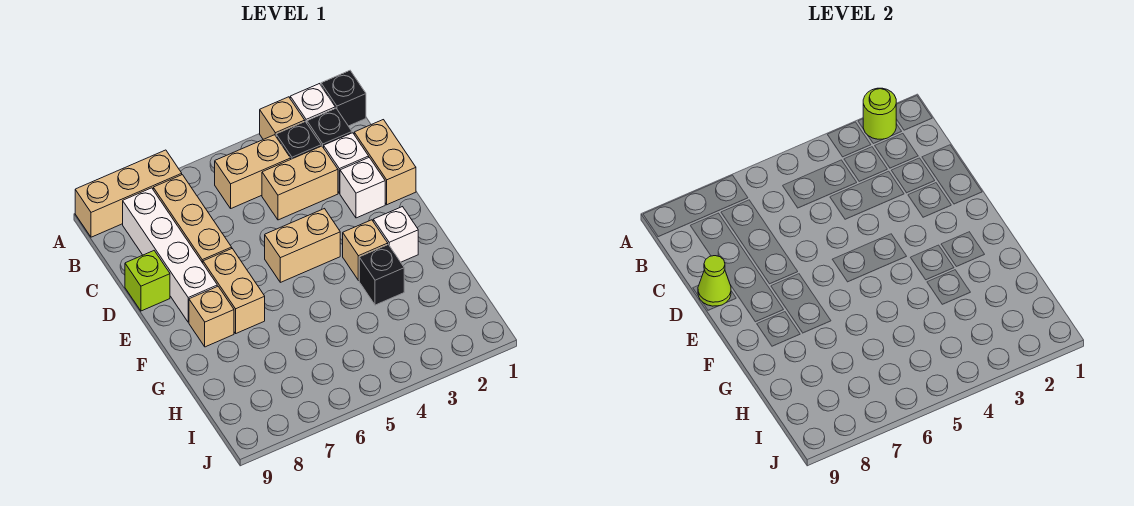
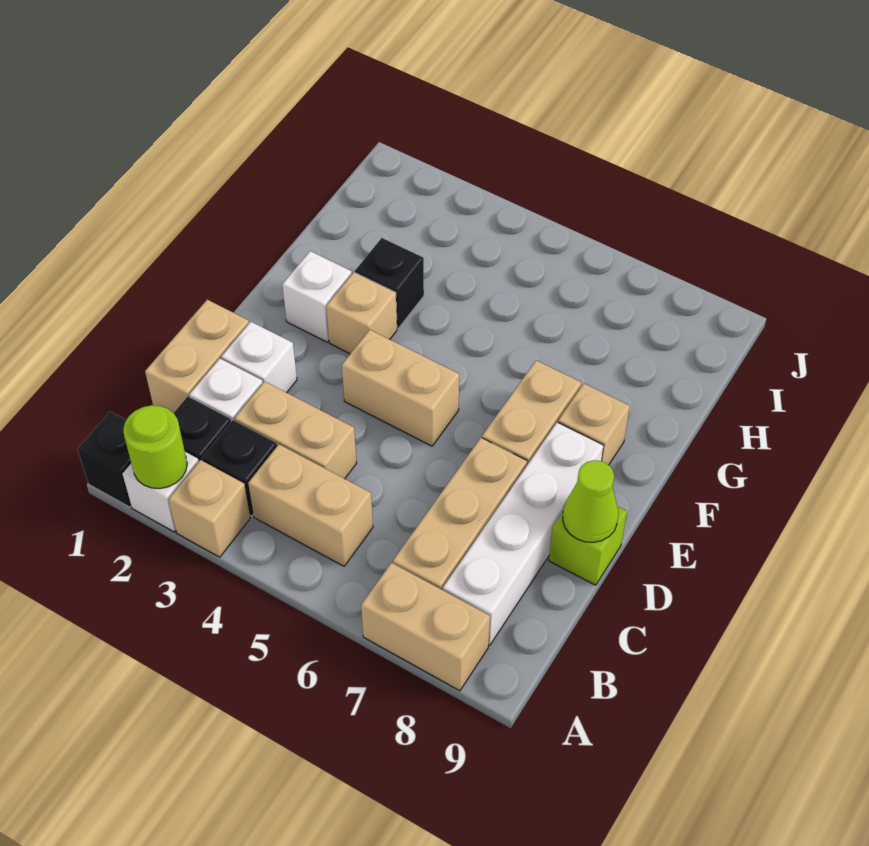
tan 1x3 brick [75,150,182,237] -> tan 1x2 brick [361,563,490,691]

